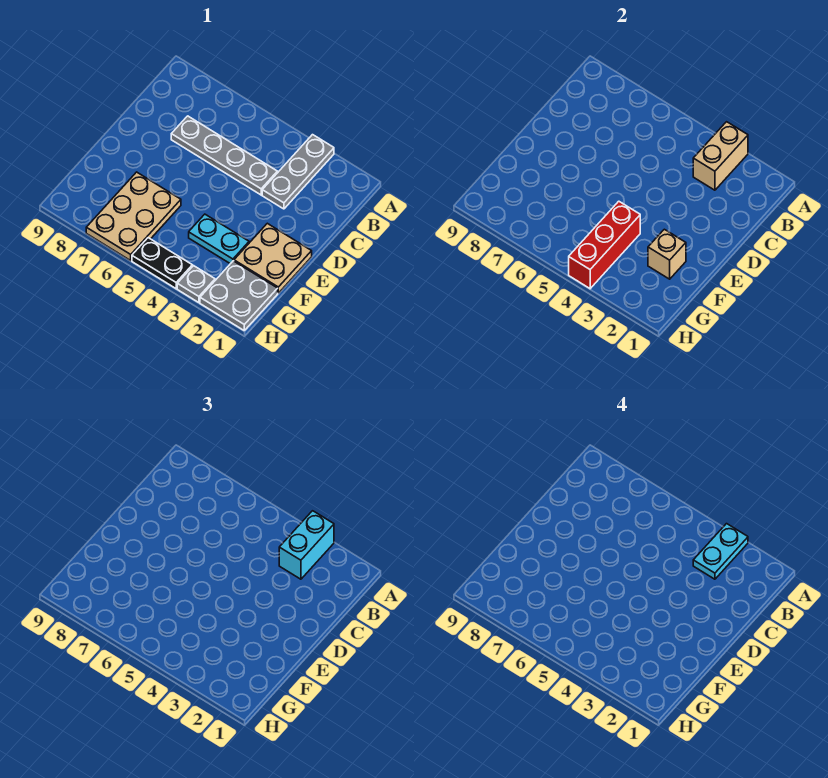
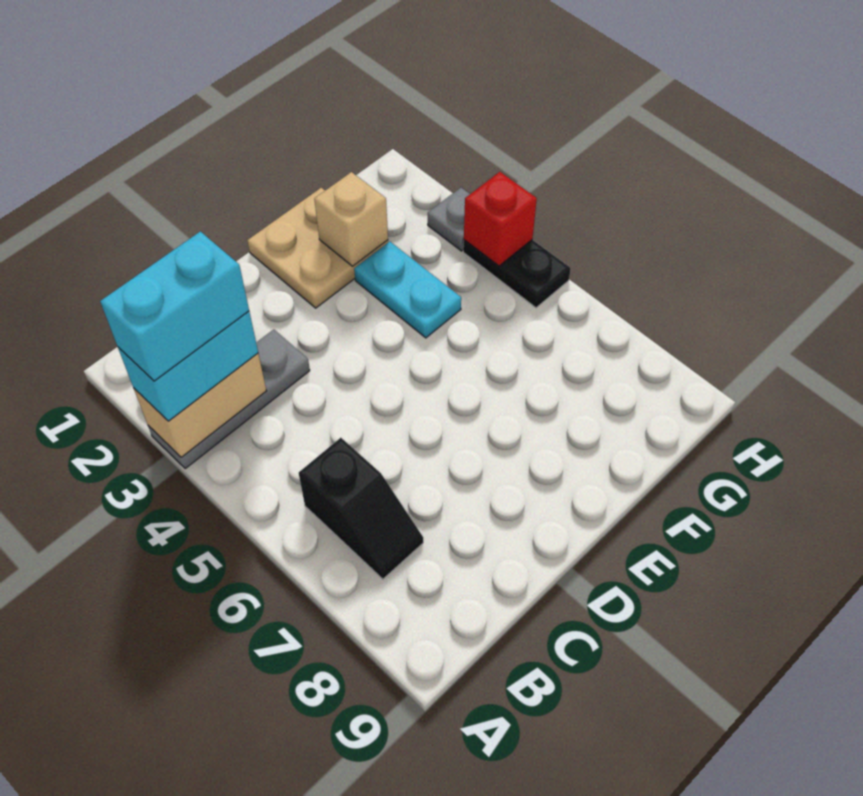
cyan 1x2 plate [693,524,748,579] -> cyan 1x2 brick [100,231,249,381]
none -> black 1x2 slope [299,438,423,579]
grey 1x4 plate [171,116,277,195] -> none
red 1x3 brick [569,201,640,289] -> red 1x1 brick [464,172,537,266]
tan 2x3 plate [86,172,181,260] -> none
grey 2x2 plate [200,261,278,330] -> none

